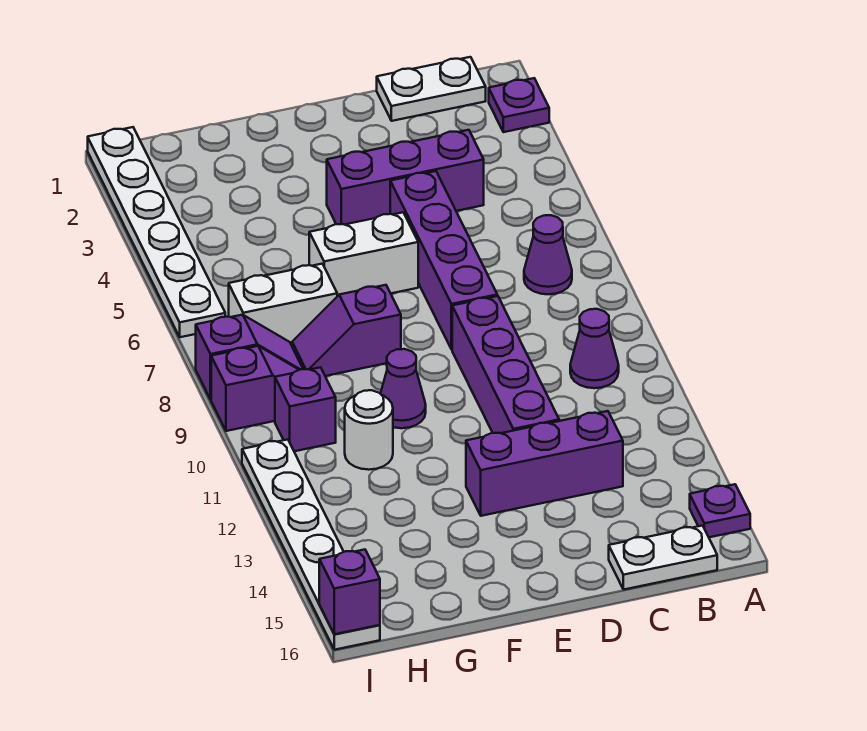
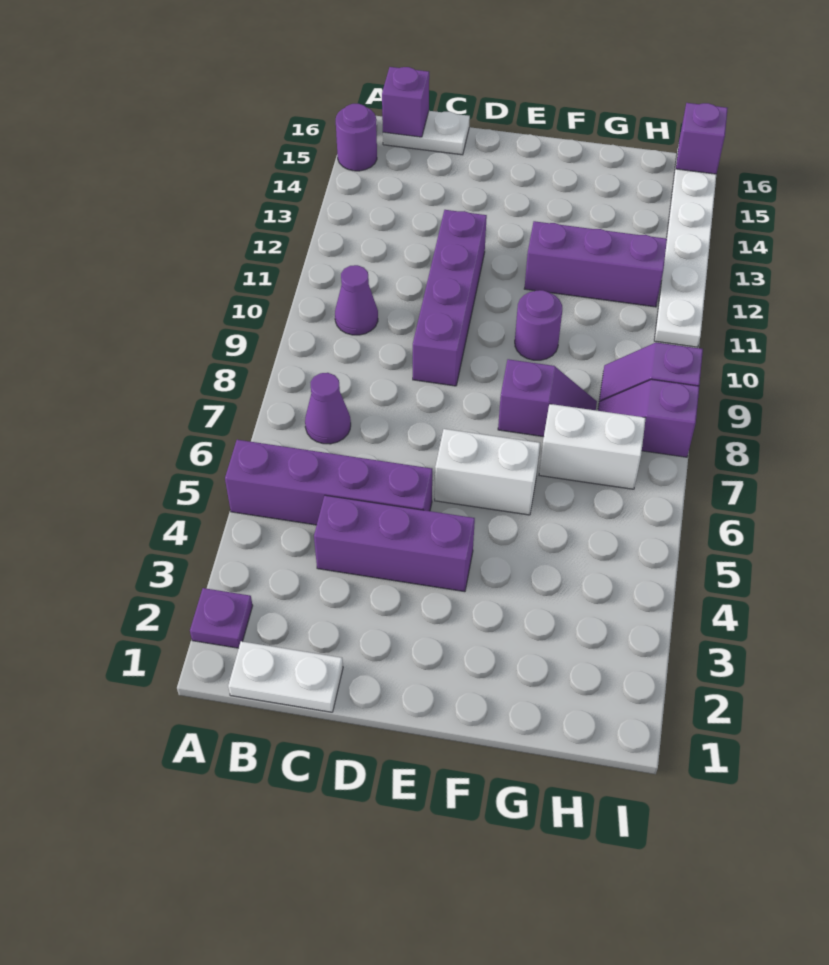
purple 1x1 plate [690,484,750,537] -> purple 1x1 round brick [336,104,377,171]
purple 1x3 brick [466,411,623,516] -> purple 1x3 brick moved to [524,221,667,307]
purple 1x4 brick [390,171,497,349] -> purple 1x4 brick turned to [225,440,432,525]
purple 1x1 cone [381,349,426,428] -> purple 1x1 round brick [515,290,562,360]
white 1x1 round brick [345,390,393,470] -> none
purple 1x1 brick [275,367,336,451] -> purple 1x1 brick moved to [382,67,429,137]
white 1x6 plate [88,127,225,337] -> none

